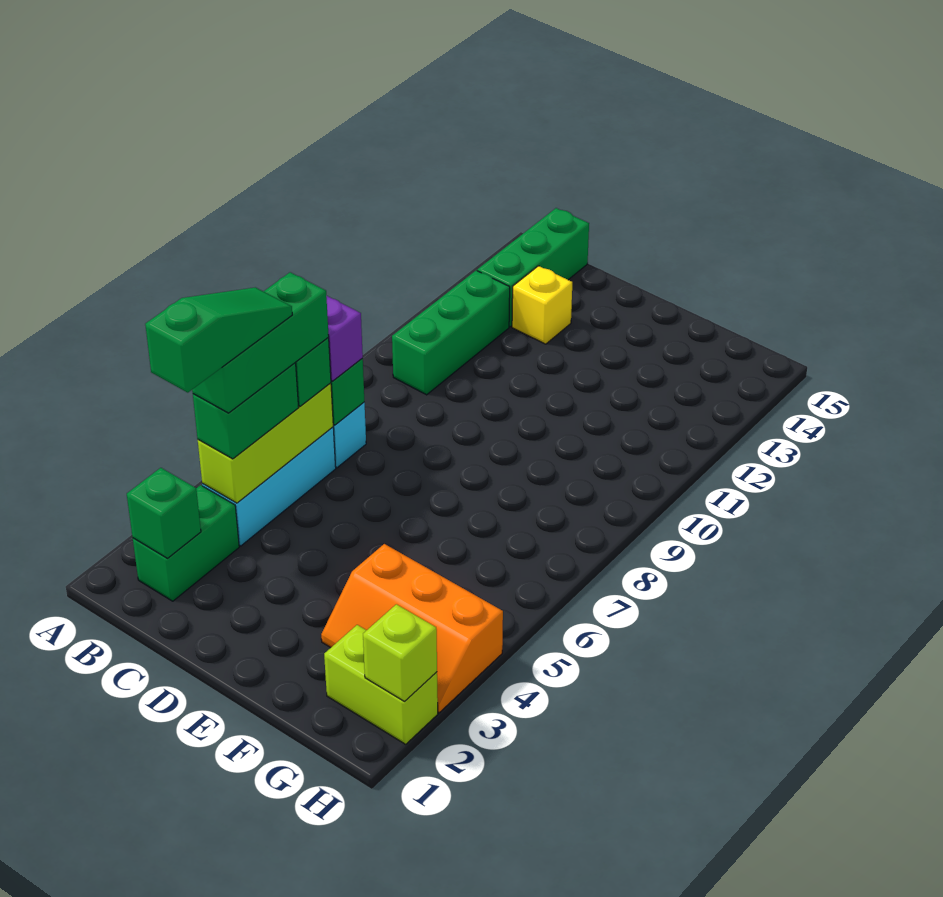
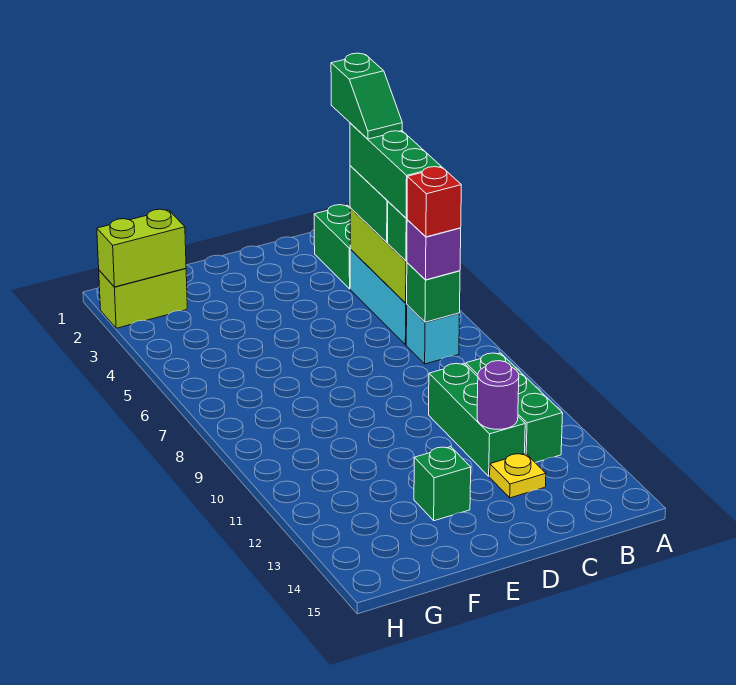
green 1x1 brick [127,468,201,558] -> green 1x1 brick moved to [414,447,471,521]
green 1x3 slope [145,287,292,392] -> green 1x2 slope [331,53,402,139]
none -> red 1x1 brick [407,167,461,237]
green 1x3 brick [477,208,589,327] -> green 1x3 brick moved to [429,363,525,476]
none -> purple 1x1 round brick [477,361,519,429]
yellow 1x1 brick [512,266,572,344] -> yellow 1x1 plate [490,453,546,498]
orange 2x3 slope [321,544,503,712] -> none
lime 1x1 brick [363,604,437,701] -> lime 1x2 brick [97,209,186,287]

